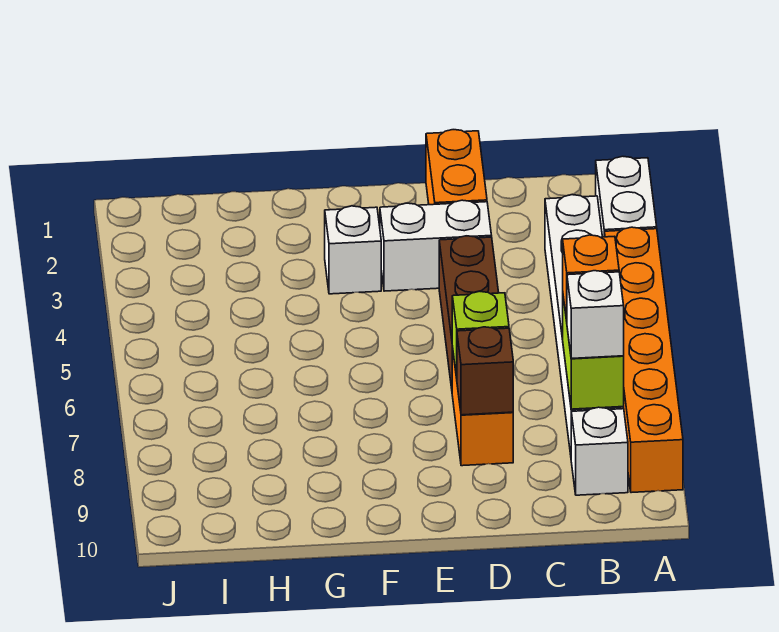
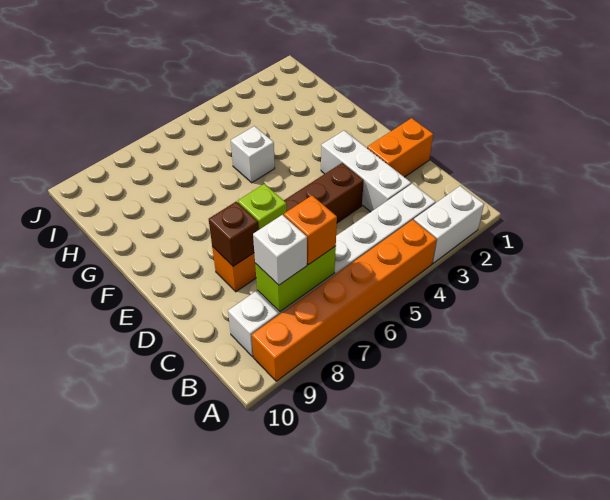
white 1x2 brick [380,200,492,291] -> white 1x3 brick [321,131,411,212]
white 1x1 brick [325,206,381,294] -> white 1x1 brick moved to [231,126,275,183]

